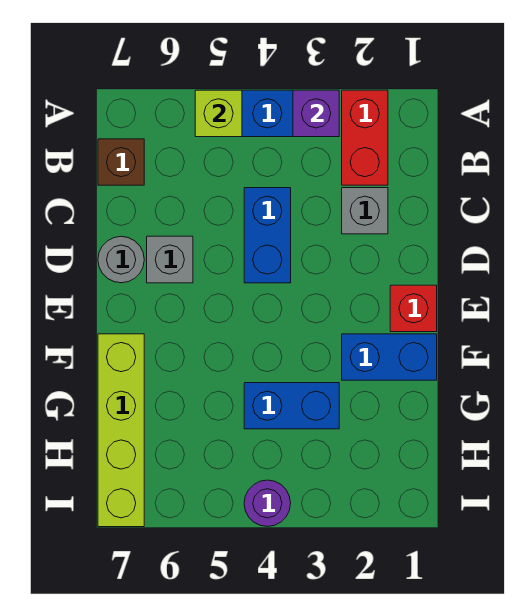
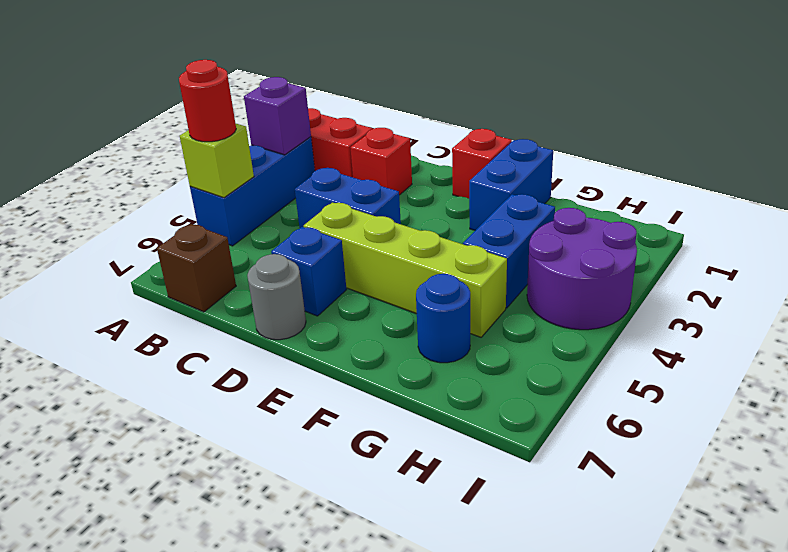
none -> red 1x1 round brick [179,60,236,142]
grey 1x1 brick [342,188,388,234] -> red 1x1 brick [350,128,412,195]
grey 1x1 brick [147,236,193,283] -> blue 1x1 brick [271,227,347,316]
lime 1x4 brick [98,334,144,527] -> lime 1x4 brick moved to [304,203,507,337]
none -> blue 1x1 round brick [416,274,470,363]
purple 1x1 round brick [244,480,291,527] -> purple 2x2 round brick [527,208,637,330]

